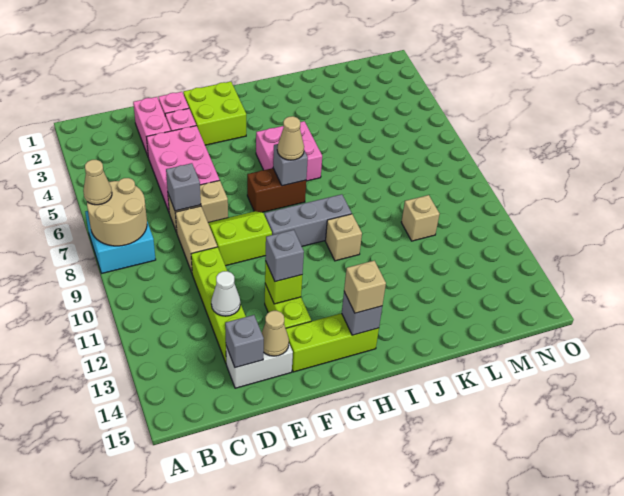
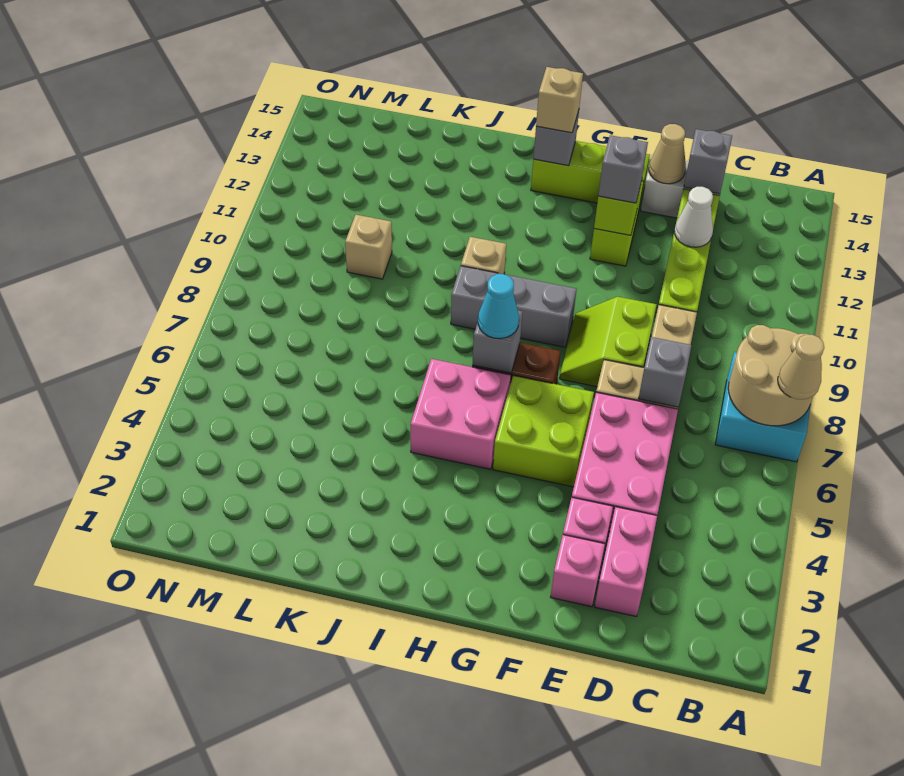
lime 2x2 slope [208,211,272,266] -> lime 2x2 slope turned to [560,297,657,387]
lime 2x2 brick [183,82,246,145] -> lime 2x2 brick moved to [493,376,594,487]
tan 1x1 cone [277,116,304,160] -> cyan 1x1 cone [478,274,519,339]

